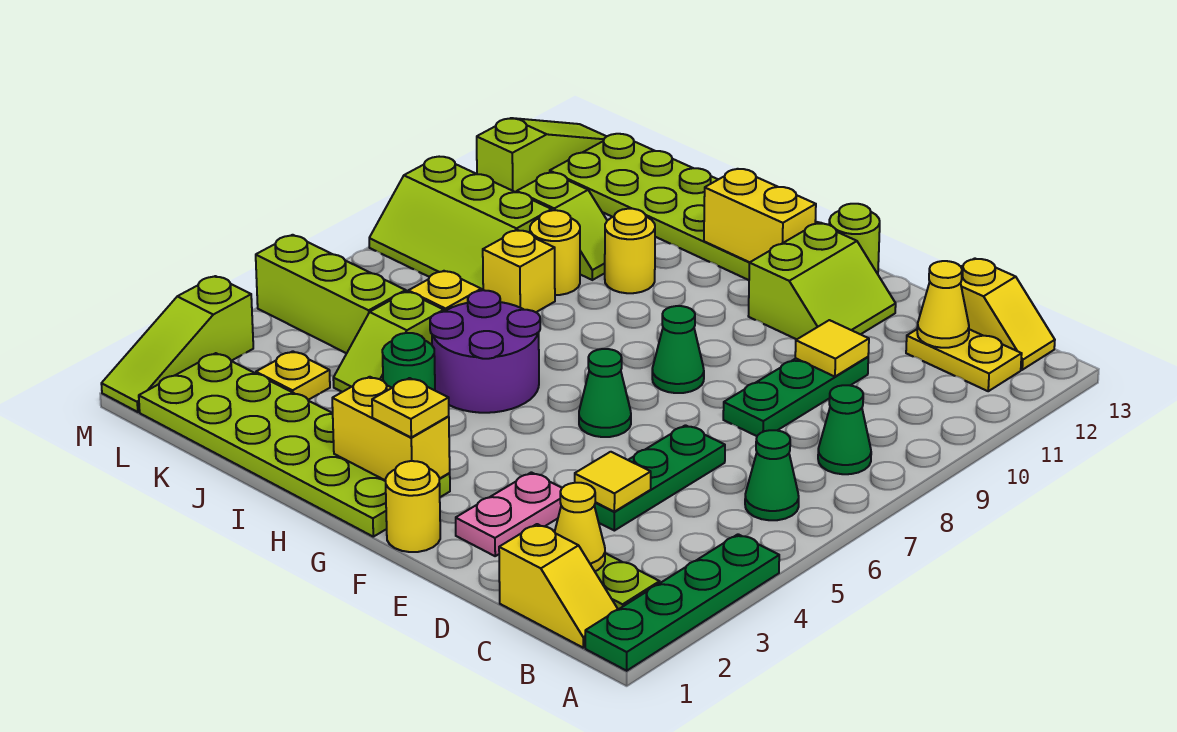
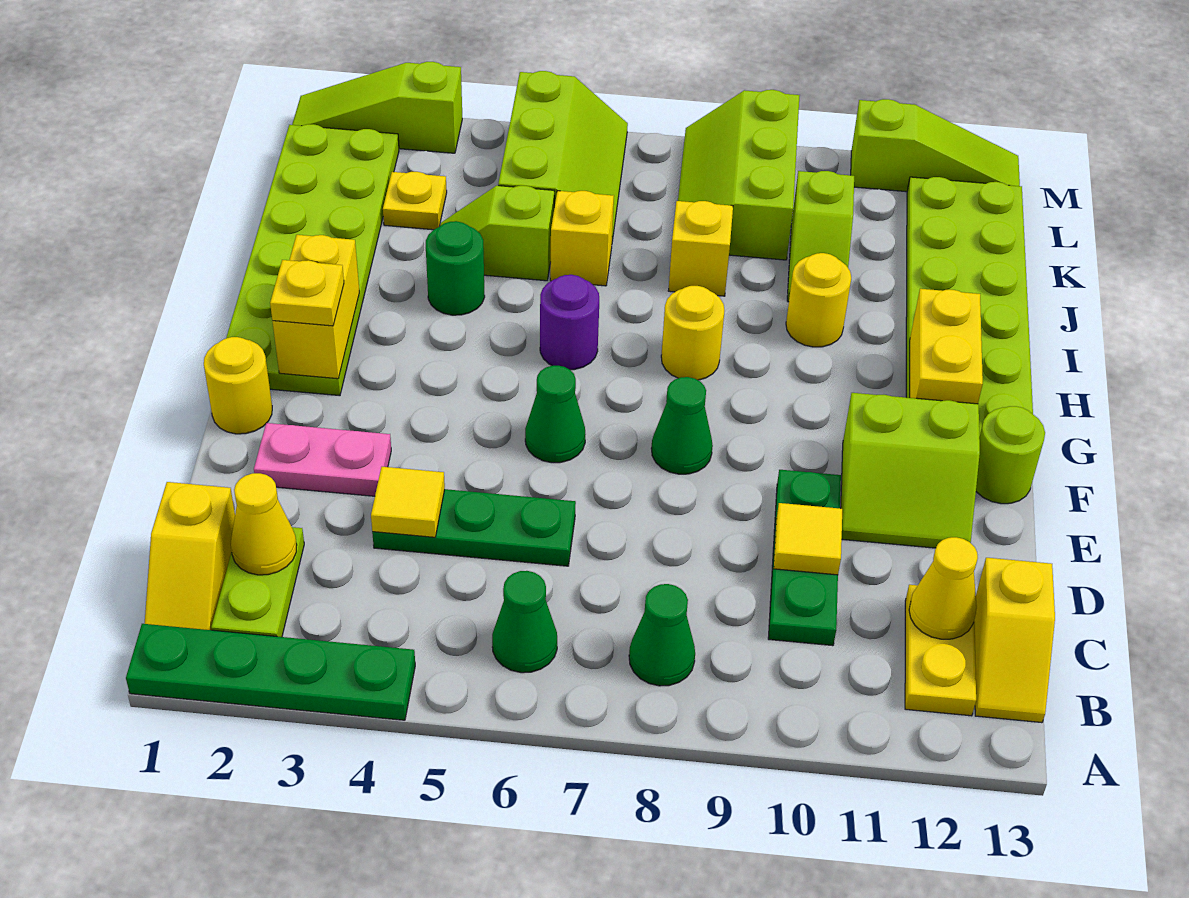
green 1x3 plate [723,357,868,436] -> green 1x3 plate turned to [768,470,841,646]
purple 2x2 round brick [430,290,540,413] -> purple 1x1 round brick [540,275,599,370]
yellow 1x1 round brick [530,210,580,295] -> yellow 1x1 round brick moved to [661,286,724,380]

